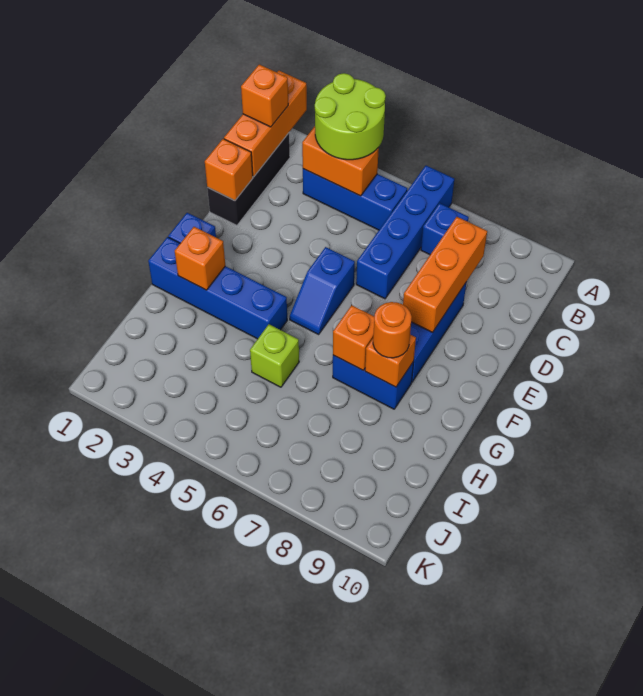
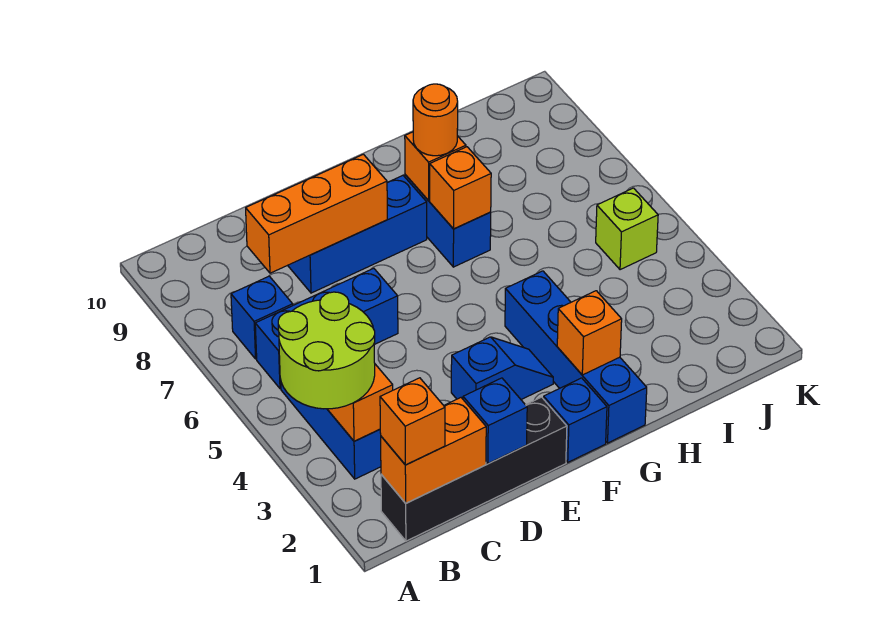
orange 1x3 brick [224,71,307,177] -> orange 1x2 brick [381,398,486,503]
blue 1x4 brick [356,166,454,299] -> blue 1x3 brick [255,268,398,389]
black 1x3 brick [207,133,290,225] -> black 1x4 brick [381,397,567,541]
orange 1x1 brick [205,139,253,201] -> blue 1x1 brick [463,378,527,464]
blue 1x2 slope [290,247,355,334] -> blue 1x2 slope moved to [451,337,553,399]
lime 1x1 brick [250,324,299,387] -> lime 1x1 brick moved to [596,188,658,270]

